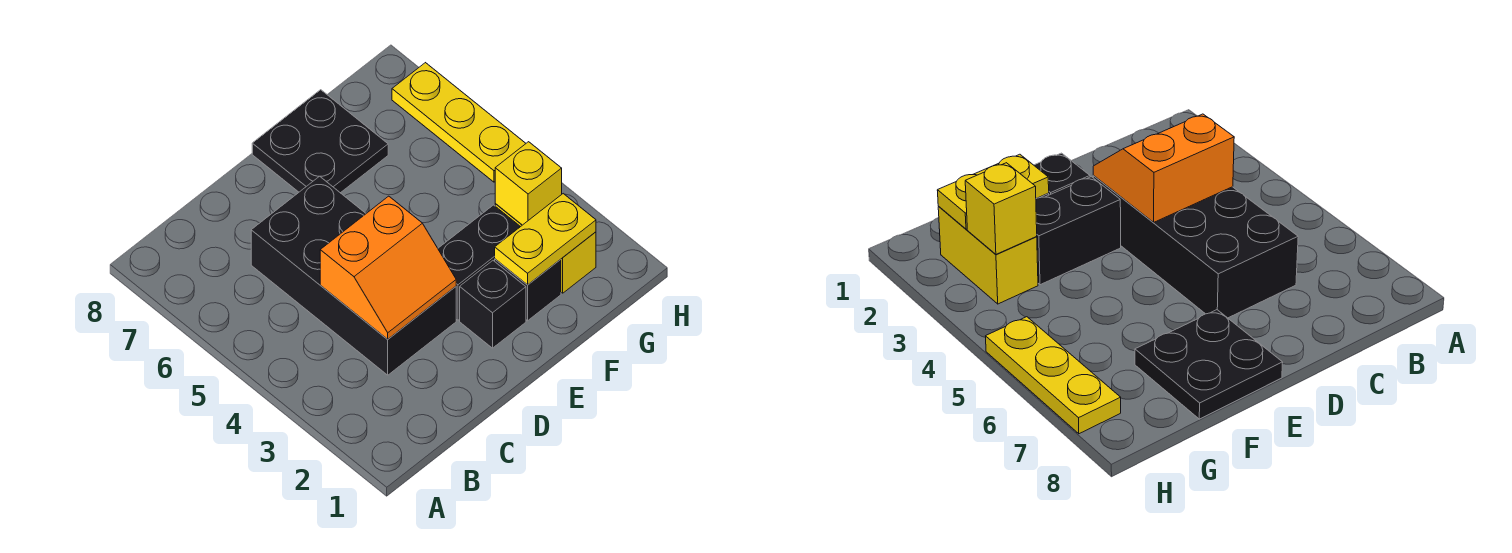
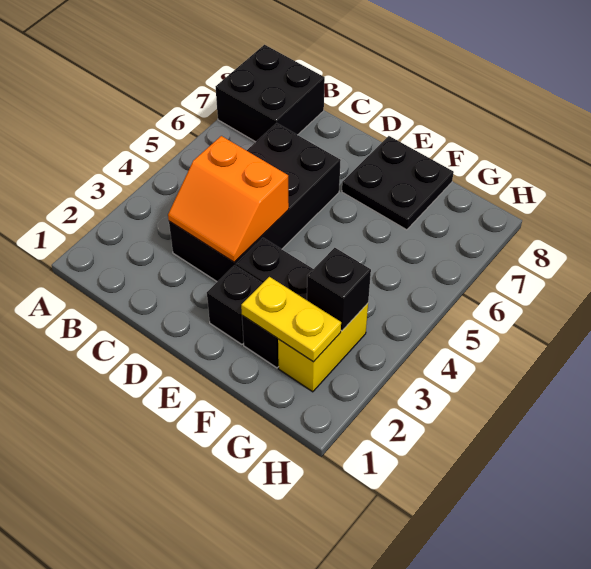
none -> black 2x2 brick [216,45,325,142]
yellow 1x1 brick [495,142,562,225] -> black 1x1 brick [307,248,371,331]
yellow 1x3 plate [392,63,526,182] -> none

